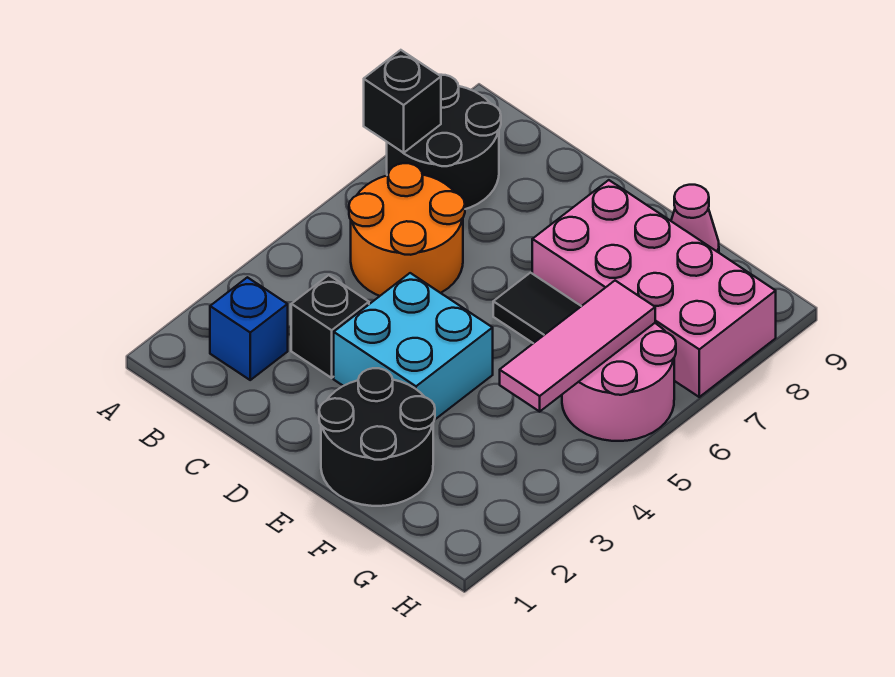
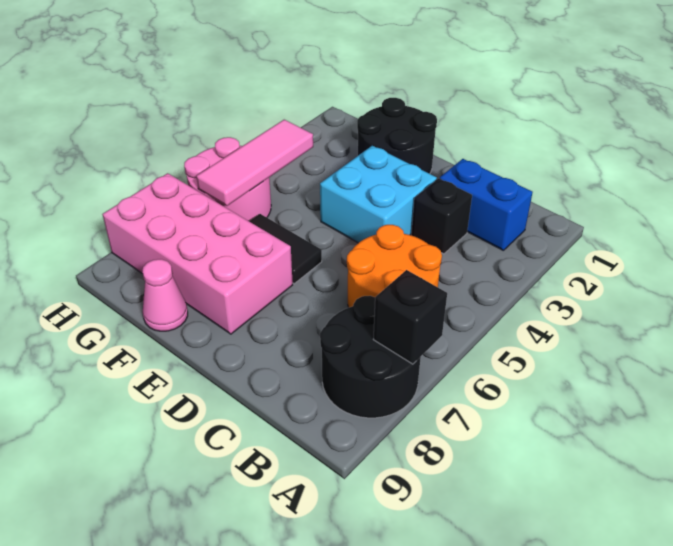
blue 1x1 brick [210,277,288,380] -> blue 1x2 brick [440,159,533,251]

